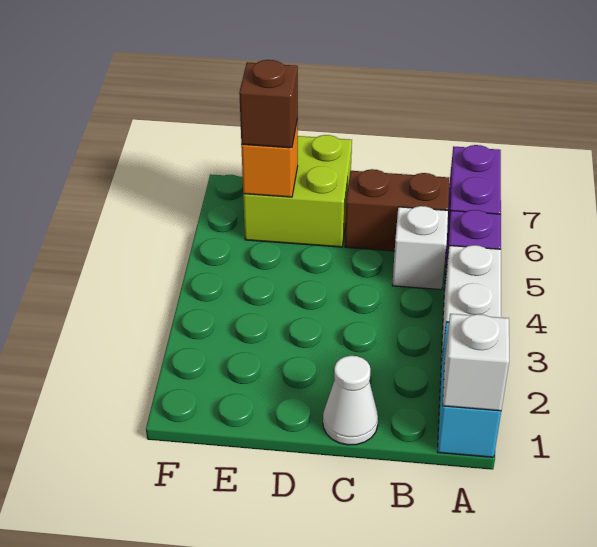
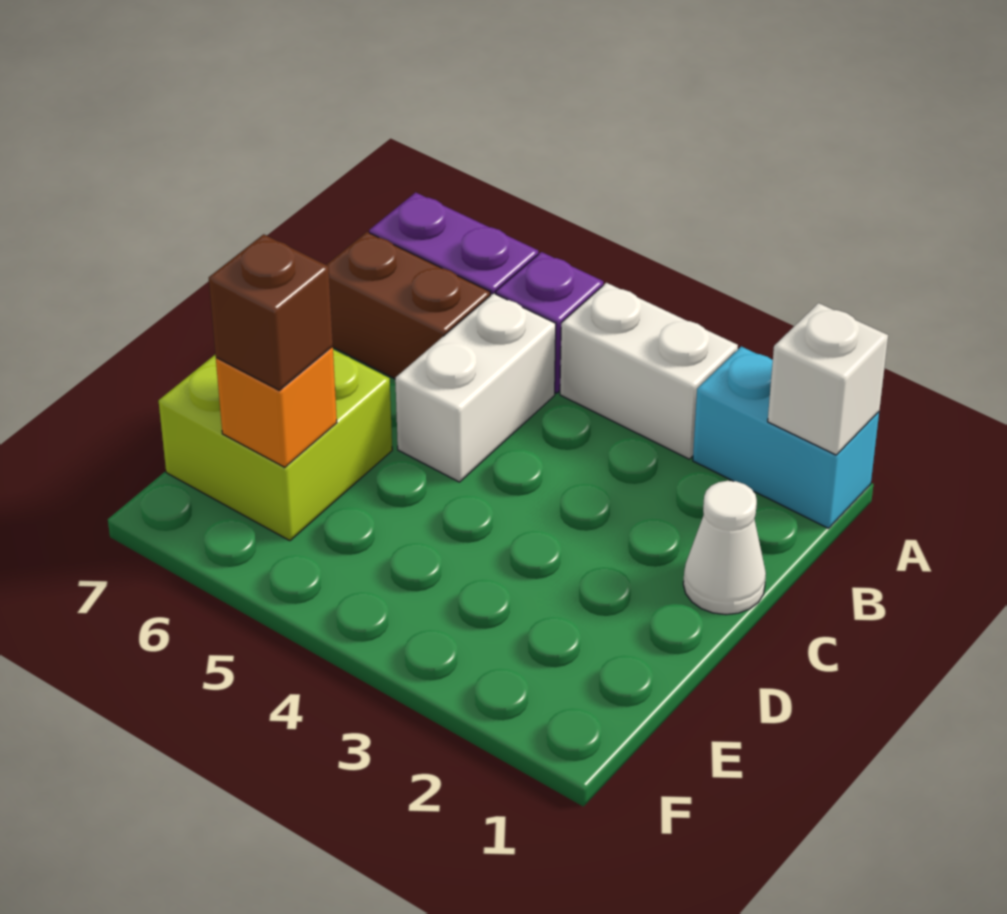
white 1x1 brick [392,206,448,290] -> white 1x2 brick [395,293,556,482]
brown 1x2 brick [345,169,449,251] -> brown 1x2 brick turned to [326,232,490,379]

